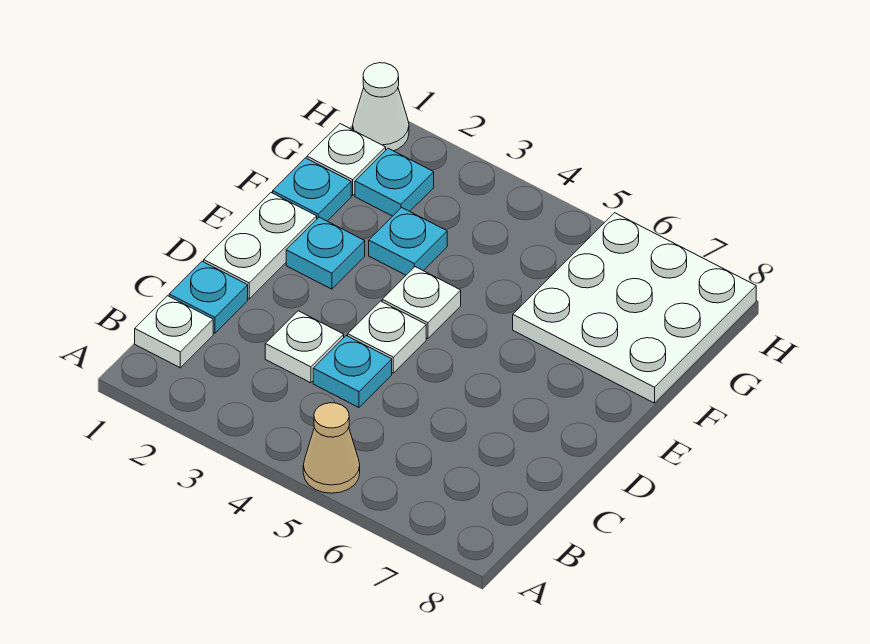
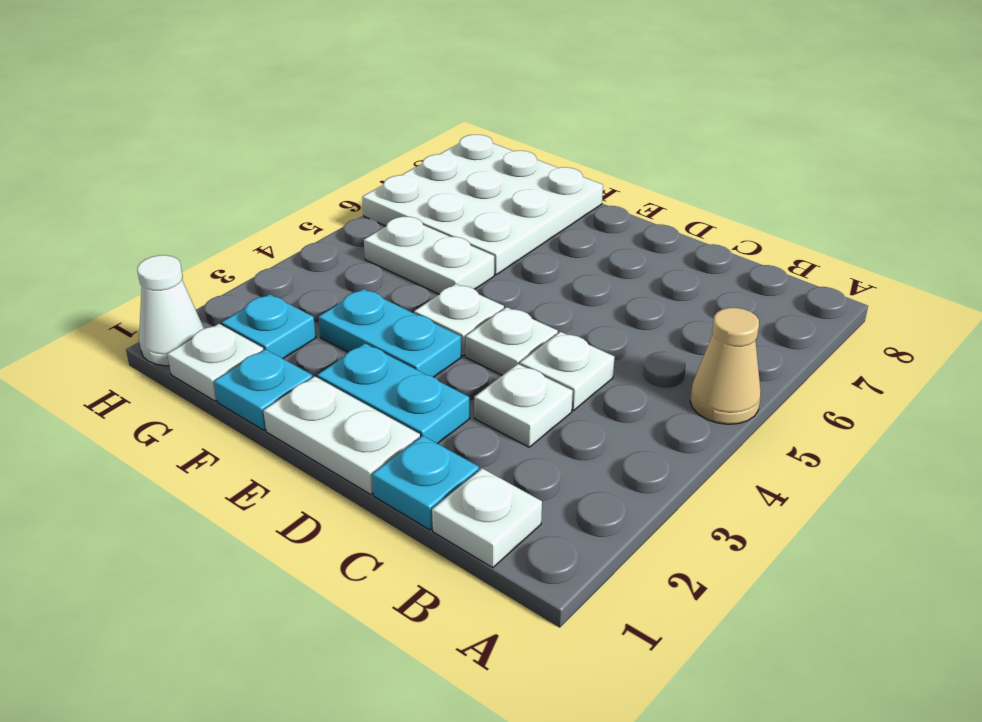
cyan 1x1 plate [313,336,392,407] -> white 1x1 plate [520,332,614,410]
cyan 1x1 plate [286,217,365,289] -> cyan 1x2 plate [317,343,470,444]
cyan 1x1 plate [369,207,447,275] -> cyan 1x2 plate [318,289,461,377]
none -> white 1x2 plate [364,217,494,294]

